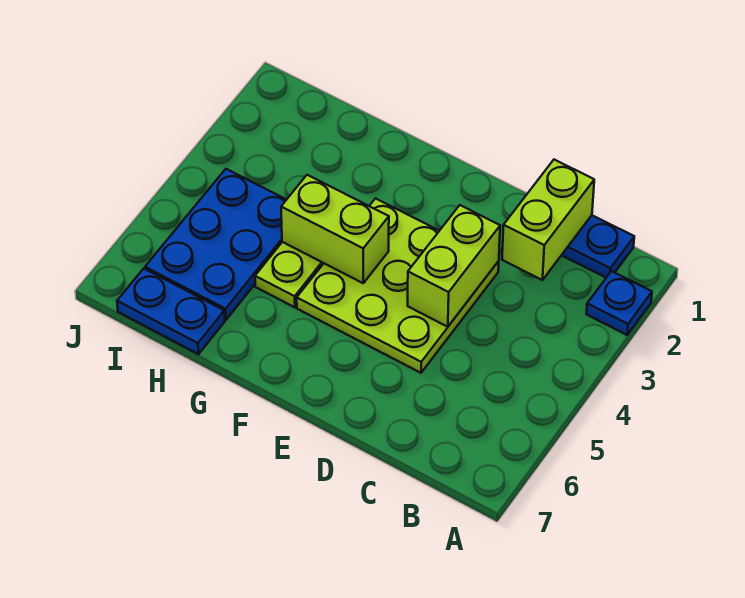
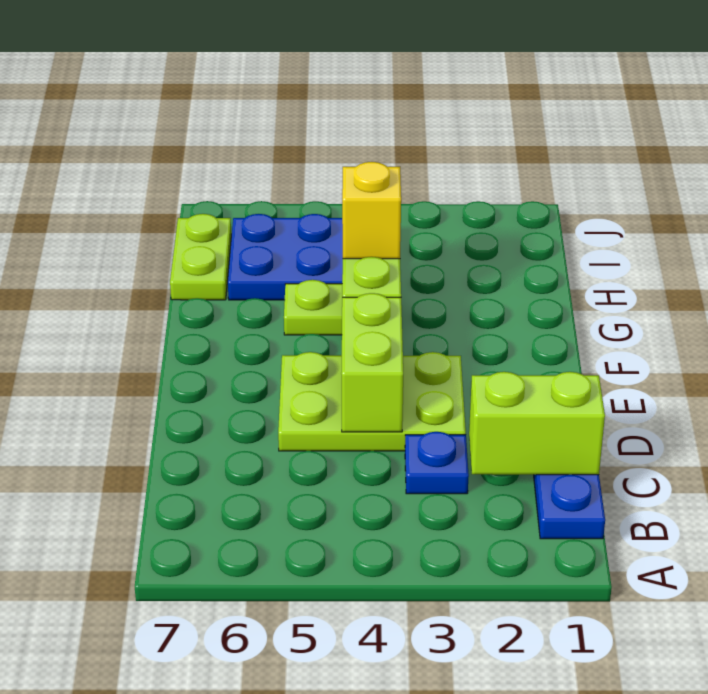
blue 1x1 plate [587,271,652,335] -> blue 1x1 plate moved to [405,432,469,494]
lime 3x3 plate [297,198,499,373] -> lime 2x3 plate [278,352,466,451]
lime 1x2 brick [408,205,500,327] -> lime 1x2 brick turned to [341,293,403,432]
none -> yellow 1x1 brick [342,162,401,259]
blue 1x2 plate [117,269,225,354] -> lime 1x2 plate [170,214,231,300]

